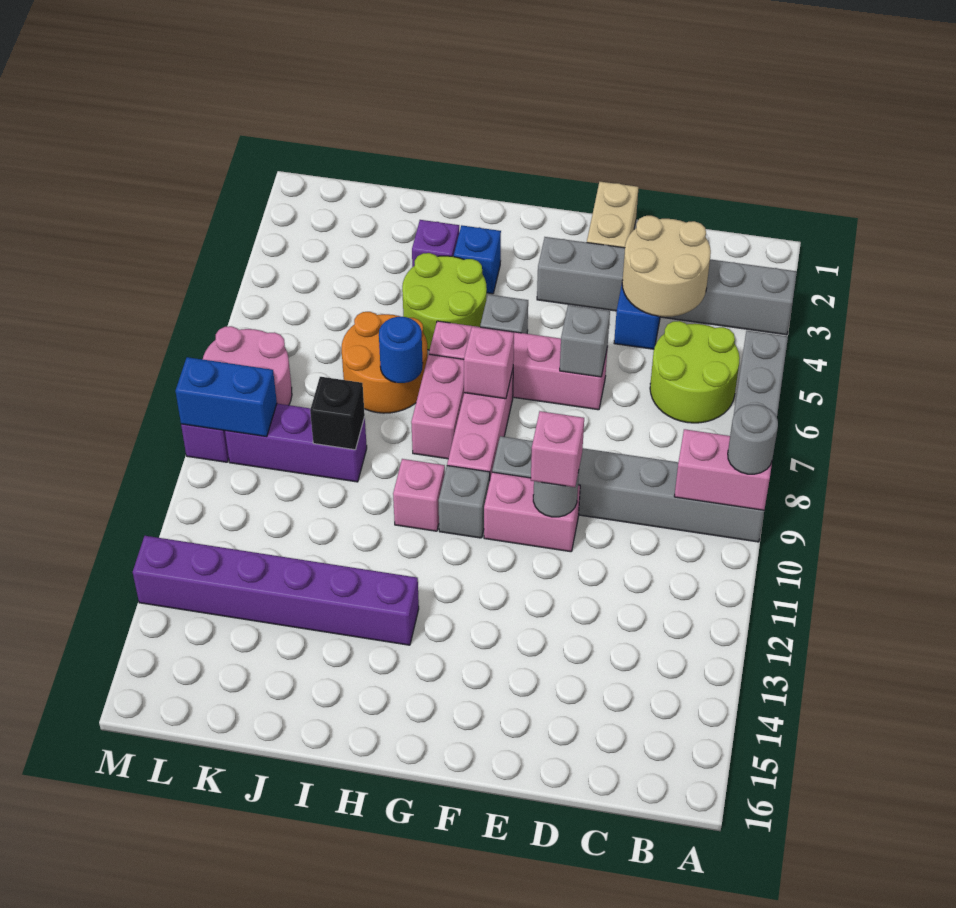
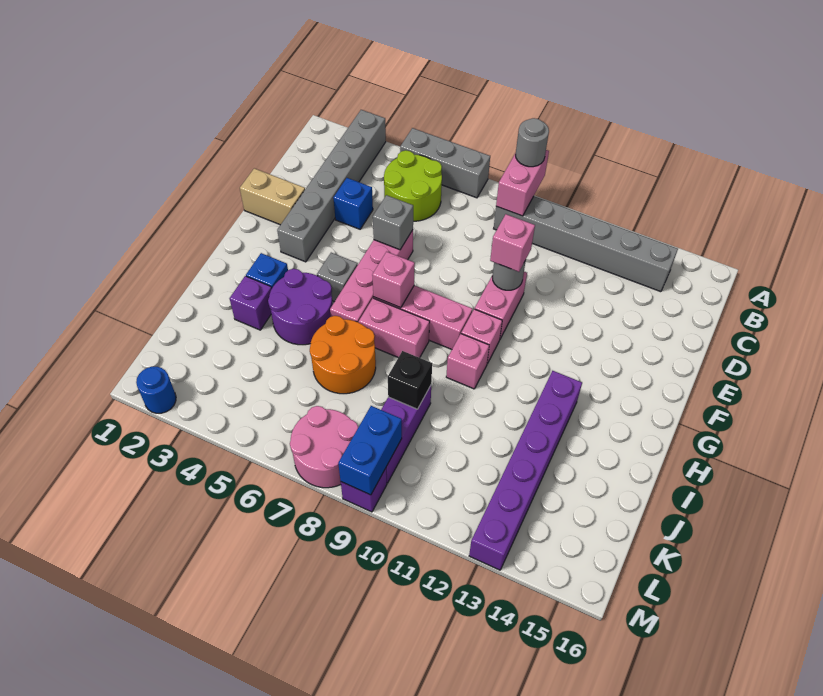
grey 1x6 brick [492,436,764,542] -> grey 1x6 brick turned to [494,196,678,292]
tan 2x2 round brick [622,216,711,317] -> none
grey 1x1 brick [438,466,490,538] -> pink 1x1 brick [461,309,502,364]
lime 2x2 round brick [402,253,487,350] -> purple 2x2 round brick [268,269,333,345]
blue 1x1 round brick [379,317,423,383] -> blue 1x1 round brick moved to [136,367,176,413]

